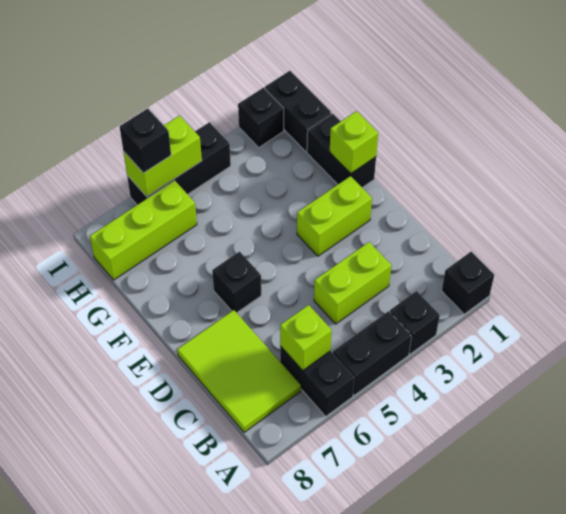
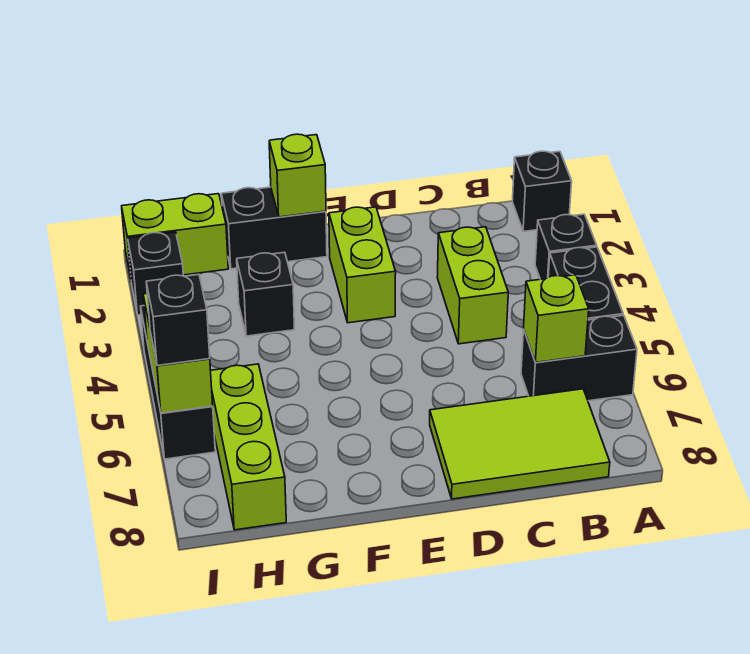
black 1x1 brick [212,252,261,313] -> black 1x1 brick moved to [237,252,295,336]
black 1x2 brick [265,71,332,152] -> lime 1x2 brick [122,194,228,278]

